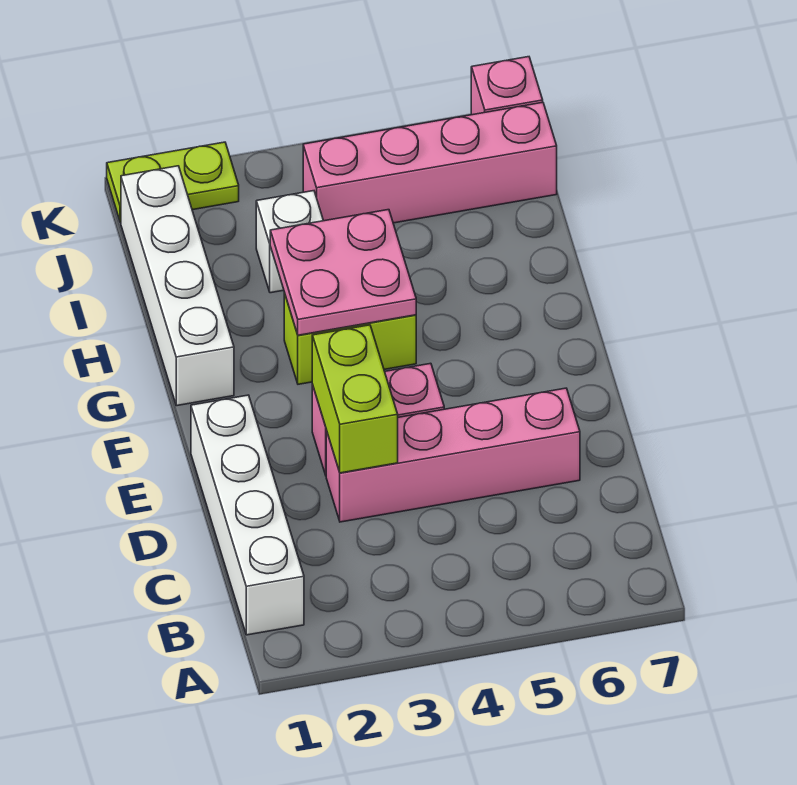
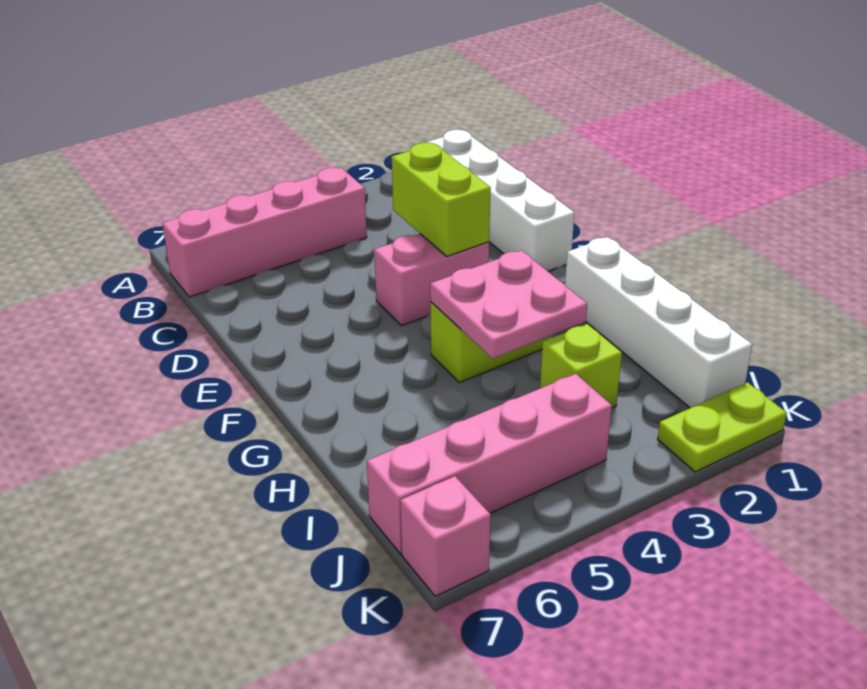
pink 1x4 brick [326,388,580,522] -> pink 1x4 brick moved to [162,168,367,297]
white 1x1 brick [256,191,323,293] -> lime 1x1 brick [540,324,622,408]

